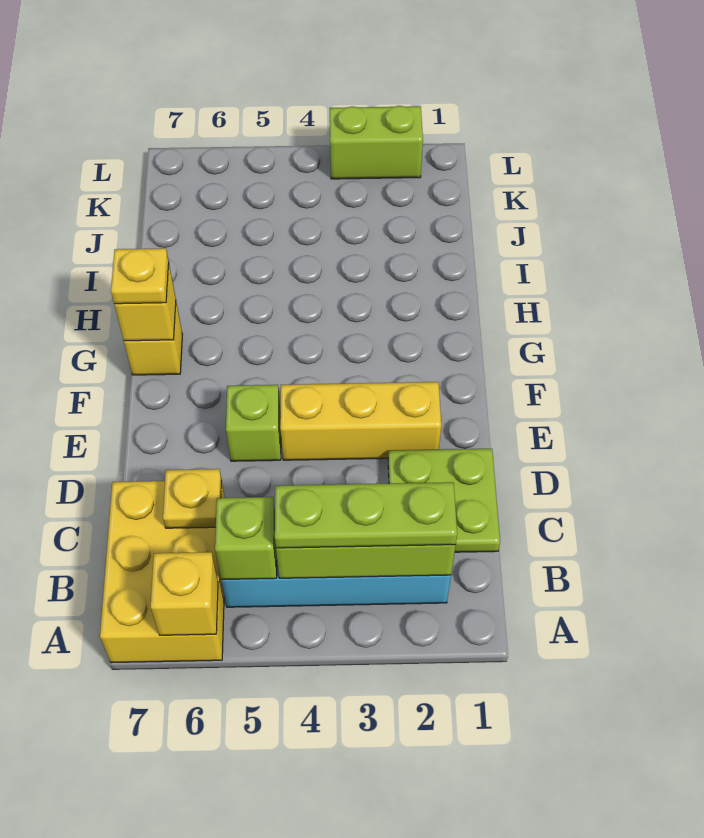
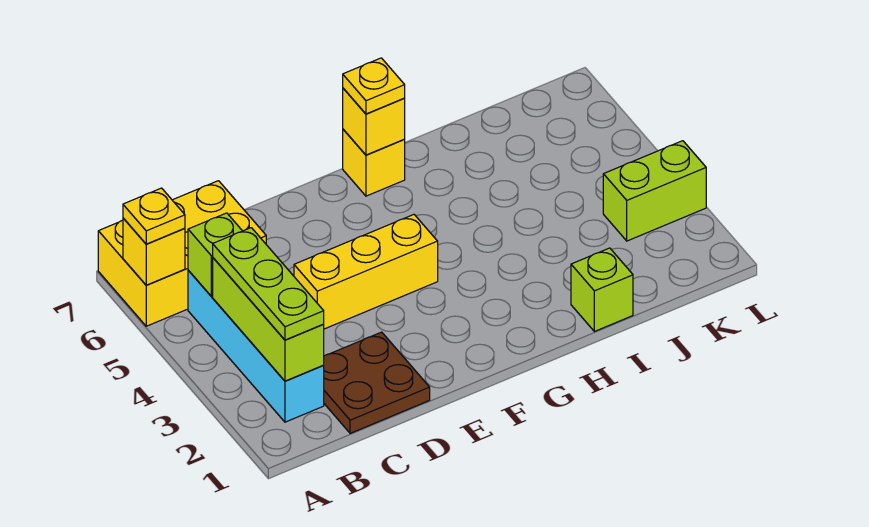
lime 2x2 plate [388,449,500,552] -> brown 2x2 plate [323,332,430,433]
yellow 1x1 plate [163,469,221,528] -> yellow 1x1 plate moved to [123,188,185,244]
yellow 1x3 brick [280,382,441,460] -> yellow 1x3 brick turned to [294,215,438,329]
lime 1x1 brick [226,385,281,461] -> lime 1x1 brick moved to [571,248,633,331]
lime 1x2 brick [330,106,423,179] -> lime 1x2 brick turned to [603,141,706,241]

